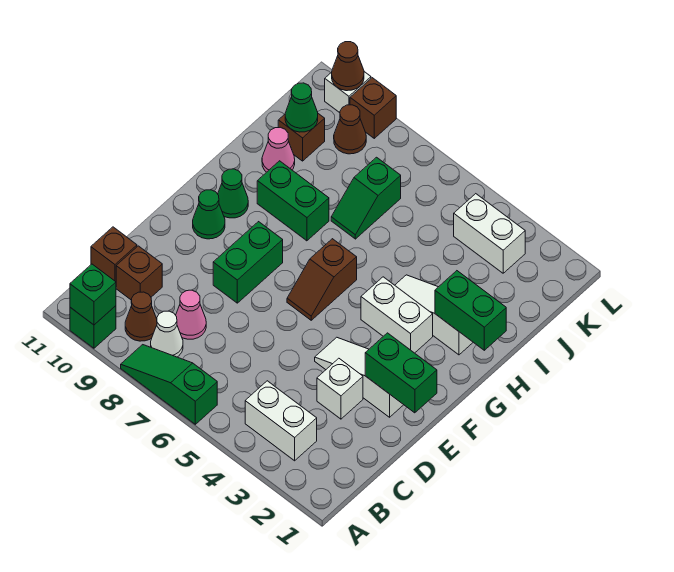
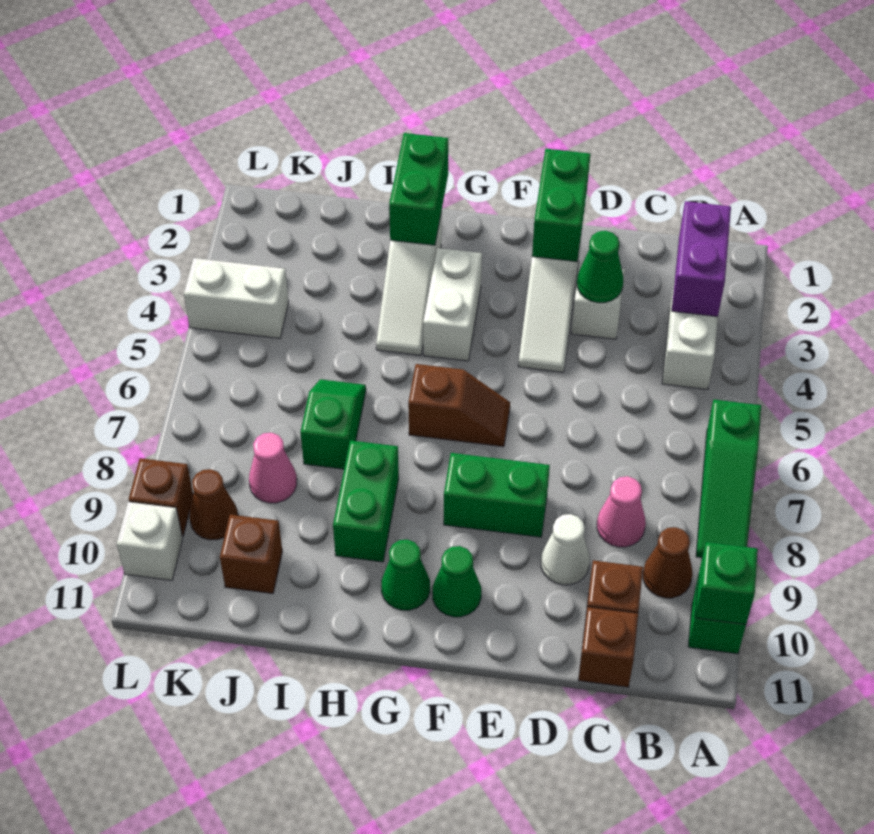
none -> purple 1x2 brick [672,201,731,317]
white 1x1 cone [151,311,183,357] -> white 1x1 cone moved to [541,514,590,585]
green 1x2 slope [331,157,401,239] -> green 1x2 slope turned to [300,379,366,469]
pink 1x1 cone [262,127,295,172] -> pink 1x1 cone moved to [249,433,297,503]
green 1x1 cone [285,83,318,132] -> green 1x1 cone moved to [577,231,624,303]
white 1x2 brick [454,194,525,273] -> white 1x2 brick turned to [184,258,289,339]
brown 1x1 cone [332,42,364,91] -> none

